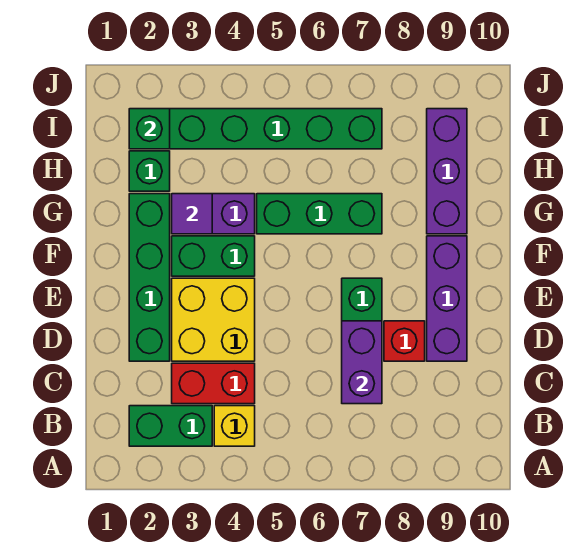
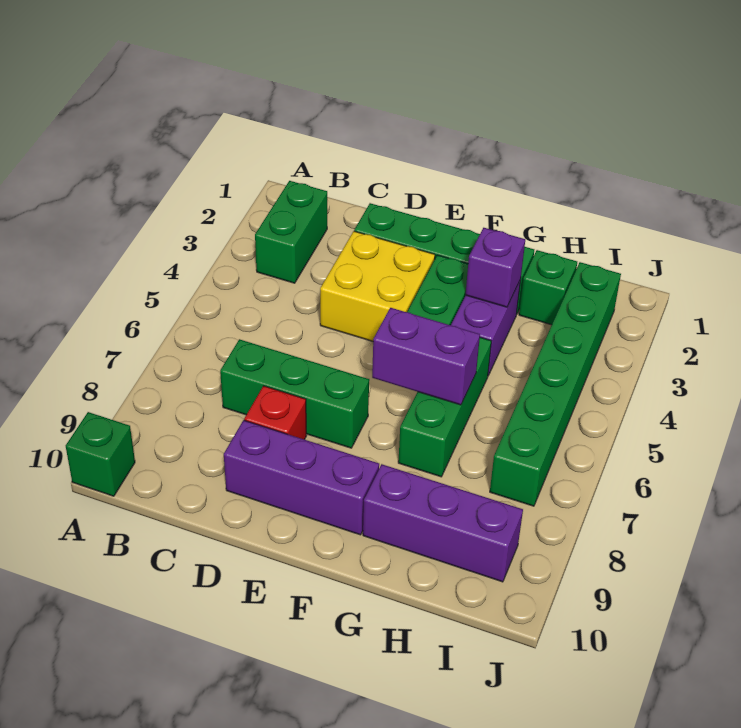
yellow 1x1 brick [214,406,255,446] -> none
red 1x2 brick [172,363,255,404] -> none
purple 1x2 brick [342,321,382,404] -> purple 1x2 brick moved to [372,308,480,405]
purple 1x1 tile [172,194,212,234] -> purple 1x1 brick [466,228,525,307]
green 1x1 brick [129,109,170,149] -> green 1x1 brick moved to [66,412,135,496]

